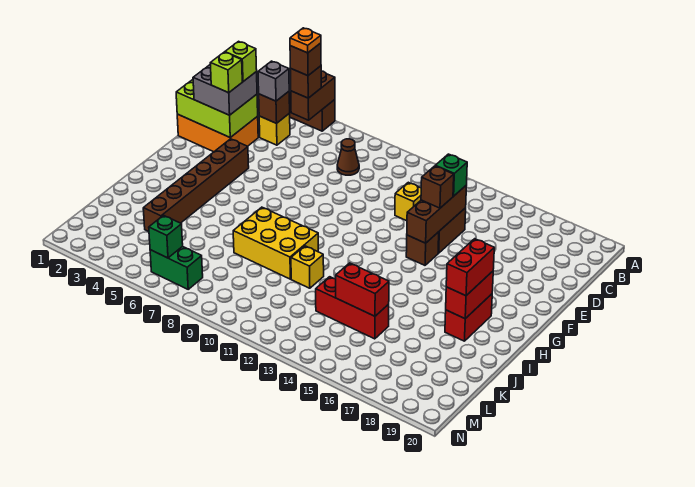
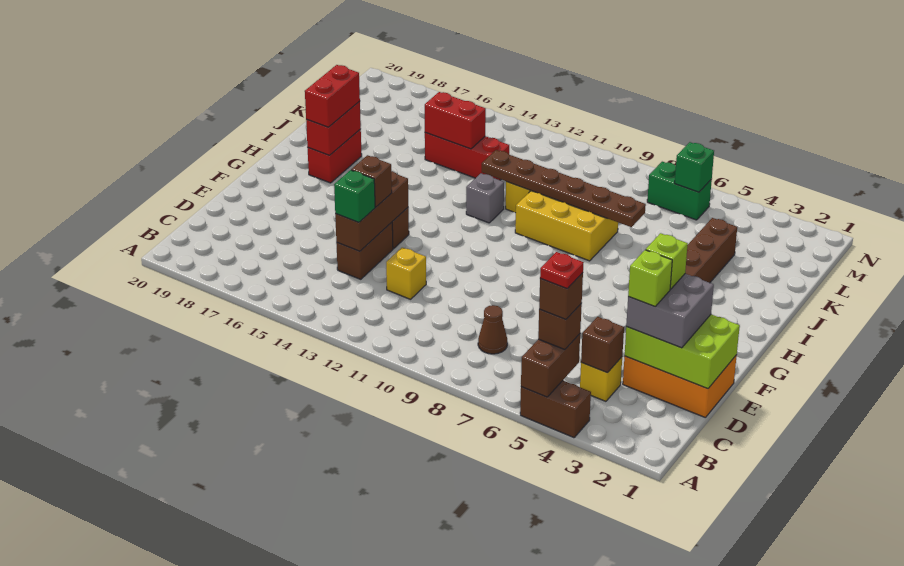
orange 1x1 plate [290,28,321,53] -> red 1x1 plate [540,252,584,289]
grey 1x1 brick [258,61,289,101] -> grey 1x1 brick moved to [466,173,504,223]
none -> brown 1x6 plate [482,150,646,227]

